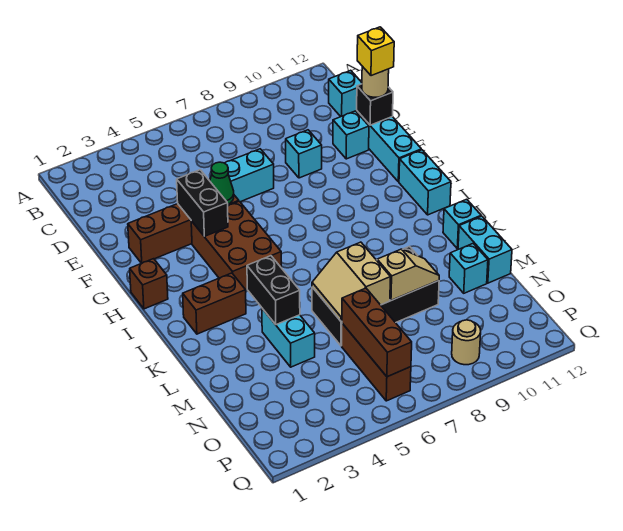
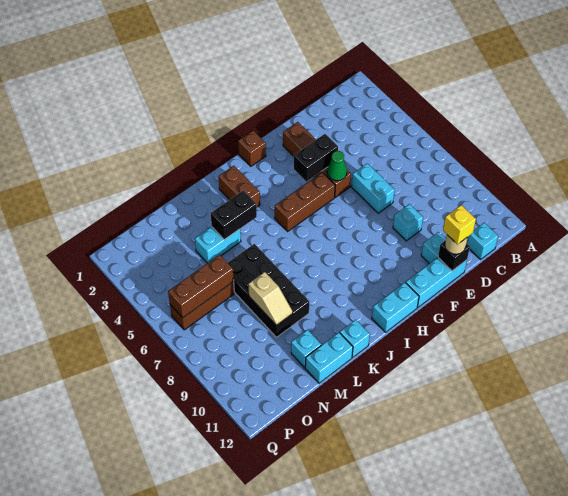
brown 2x3 brick [191,201,281,290] -> brown 1x3 brick [275,172,335,231]
tan 2x2 slope [312,242,390,322] -> none
tan 1x1 round brick [452,320,481,365] -> none

